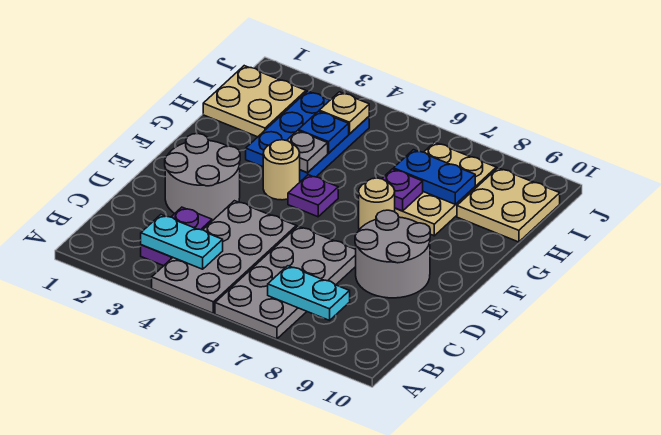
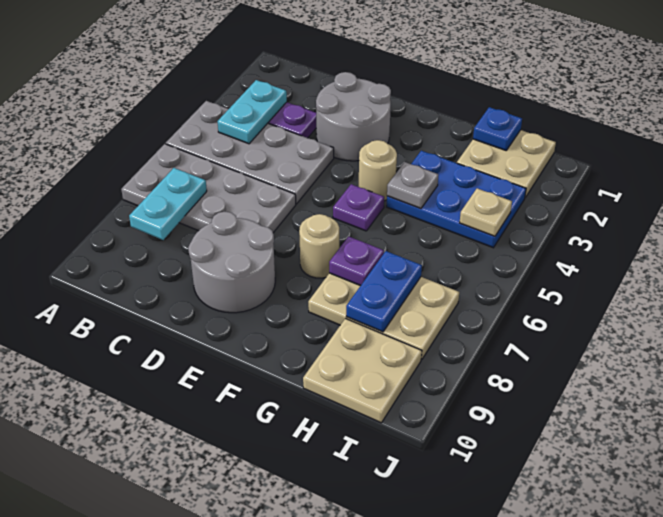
blue 1x1 plate [298,111,349,153] -> blue 1x1 plate moved to [473,107,522,150]

